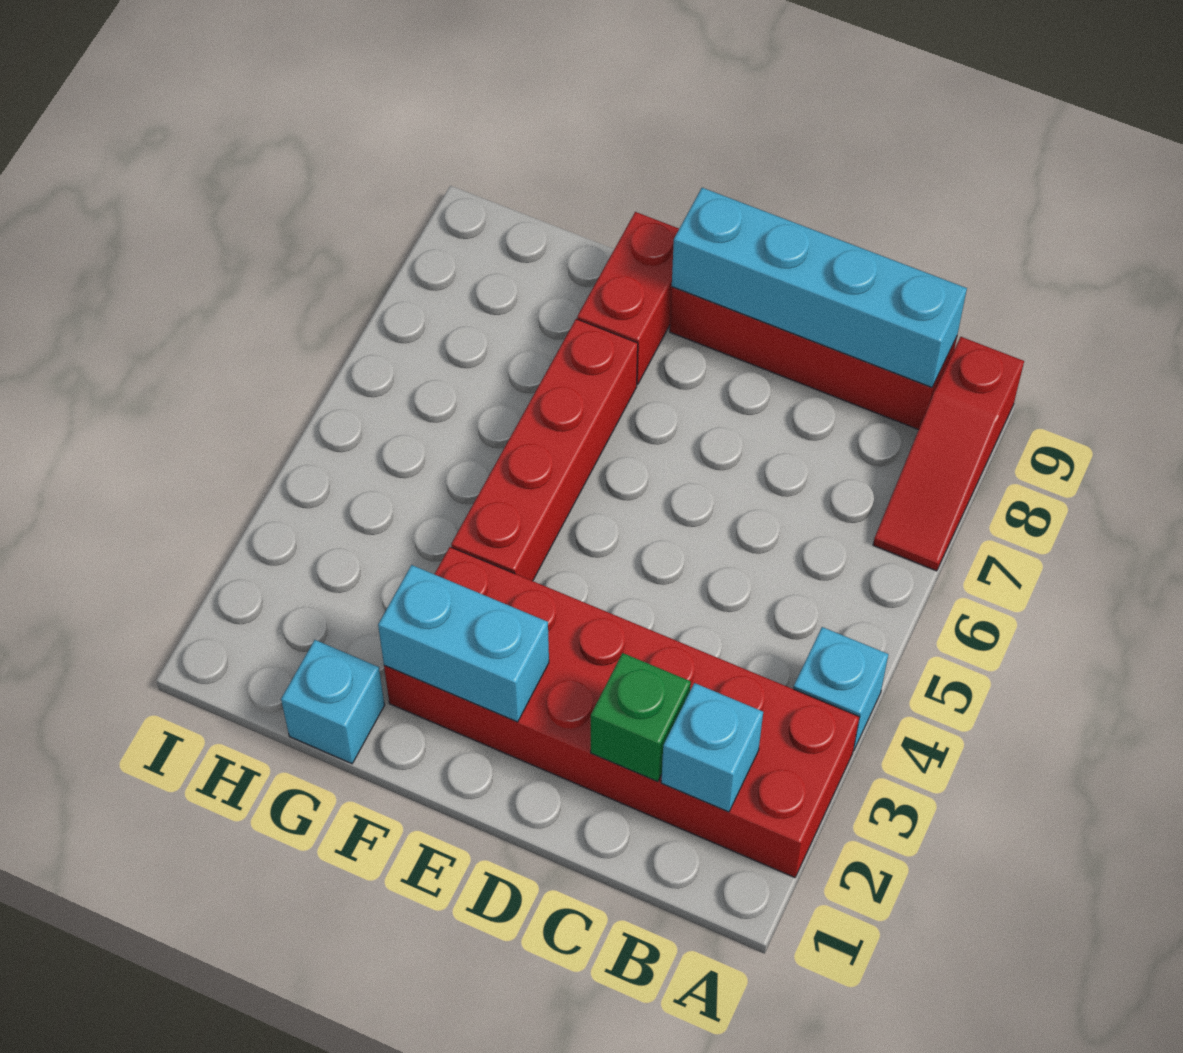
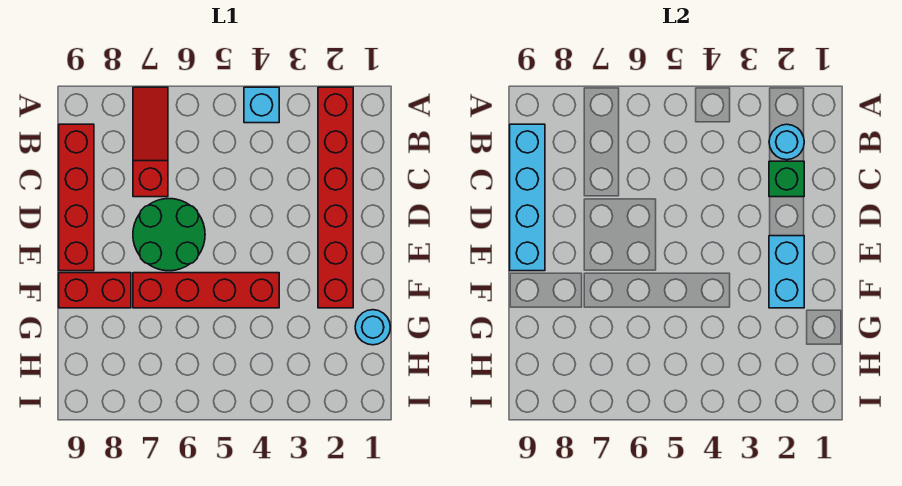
red 2x6 brick [384,547,859,878] -> red 1x6 brick [318,87,353,308]
red 1x3 slope [873,337,1024,571] -> red 1x3 slope turned to [133,87,168,197]
cyan 1x1 brick [661,683,763,812] -> cyan 1x1 round brick [769,124,804,160]
none -> green 2x2 round brick [133,199,205,271]
cyan 1x1 brick [281,640,385,764] -> cyan 1x1 round brick [355,310,390,345]

